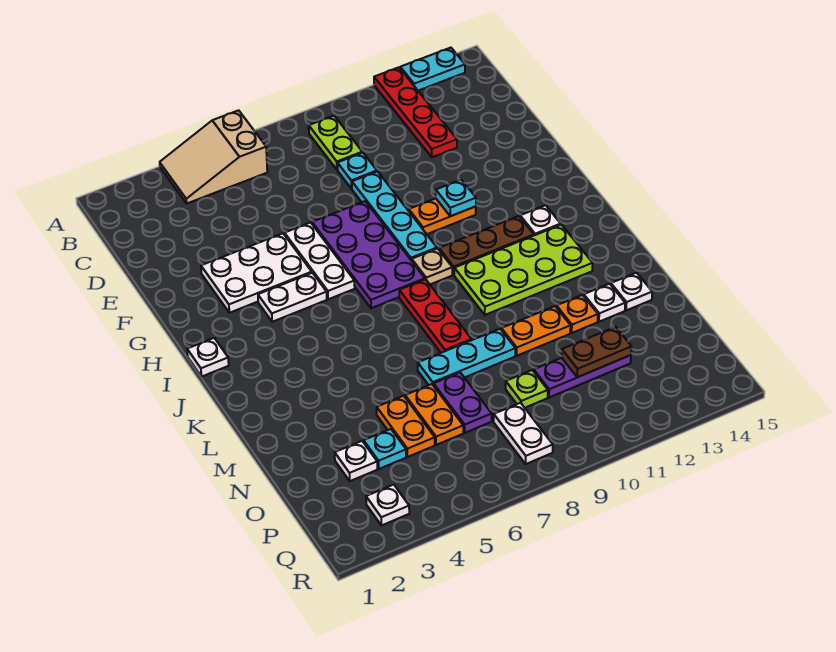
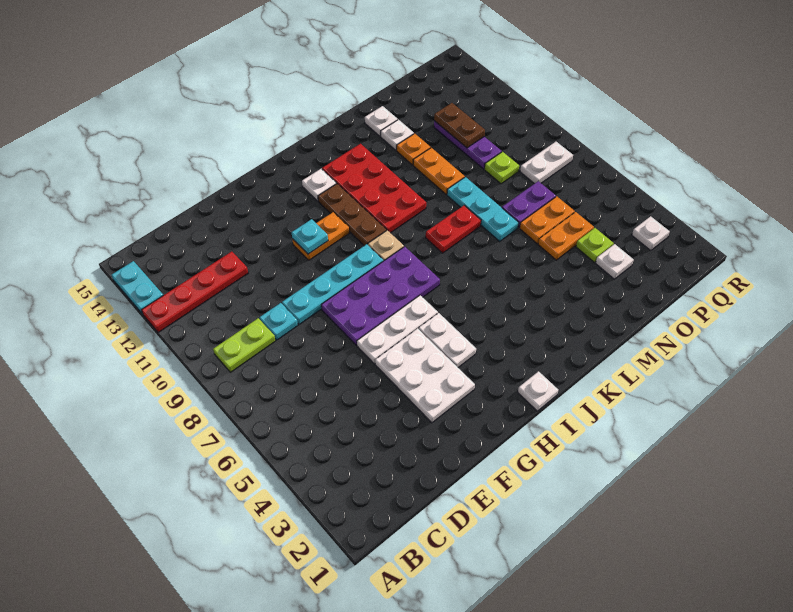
tan 2x3 slope [160,110,267,203] -> none
orange 1x2 plate [409,198,476,234] -> orange 1x2 plate turned to [292,212,349,260]
red 1x3 plate [399,279,472,353] -> red 1x2 plate [426,205,481,253]
lime 2x4 plate [454,225,593,315] -> red 2x4 plate [322,144,426,233]
cyan 1x1 plate [364,429,406,469] -> lime 1x1 plate [576,228,614,262]

